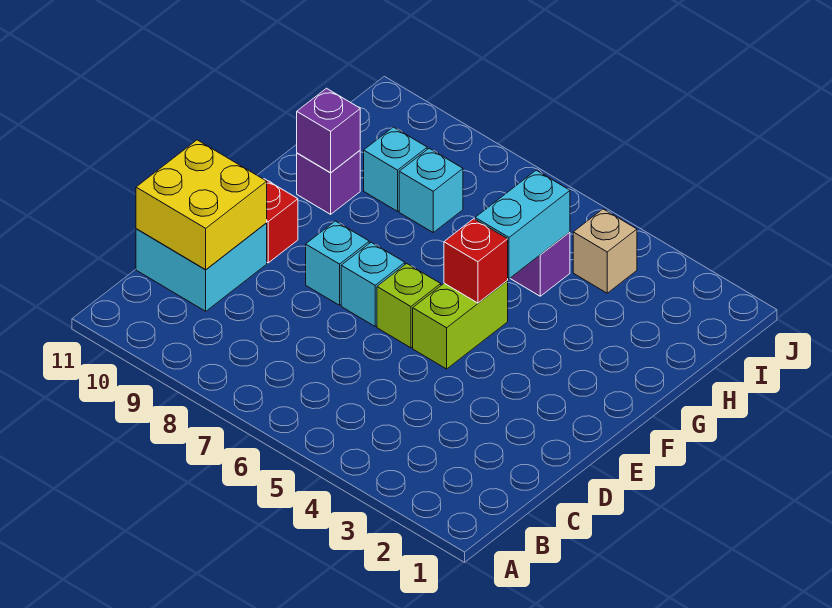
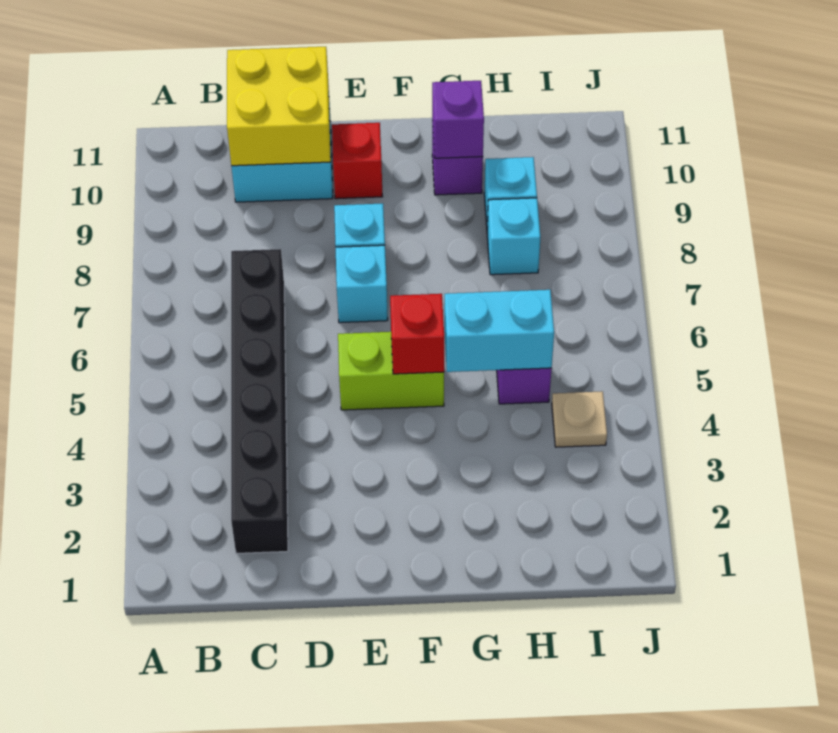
none -> black 1x6 brick [231,249,288,554]
lime 1x1 brick [377,264,441,348] -> none
tan 1x1 brick [573,209,637,293] -> tan 1x1 plate [552,391,607,447]

